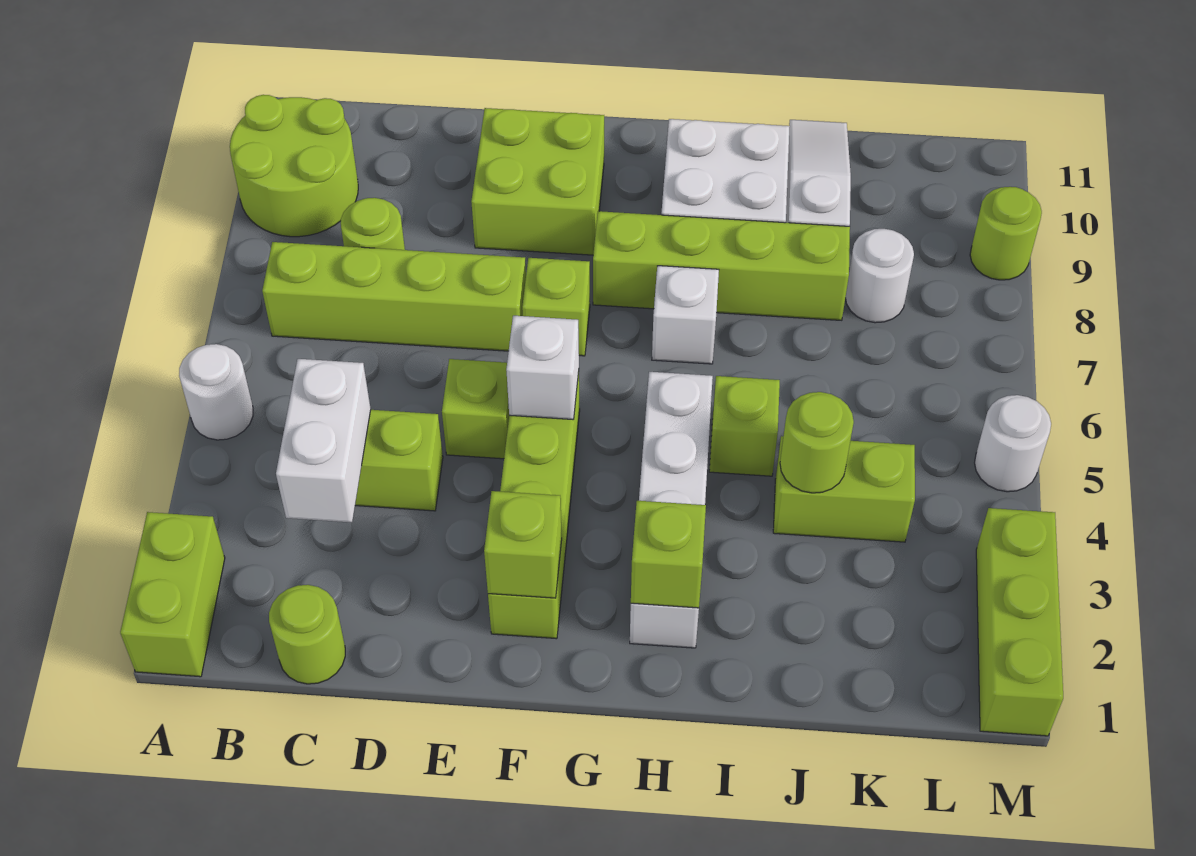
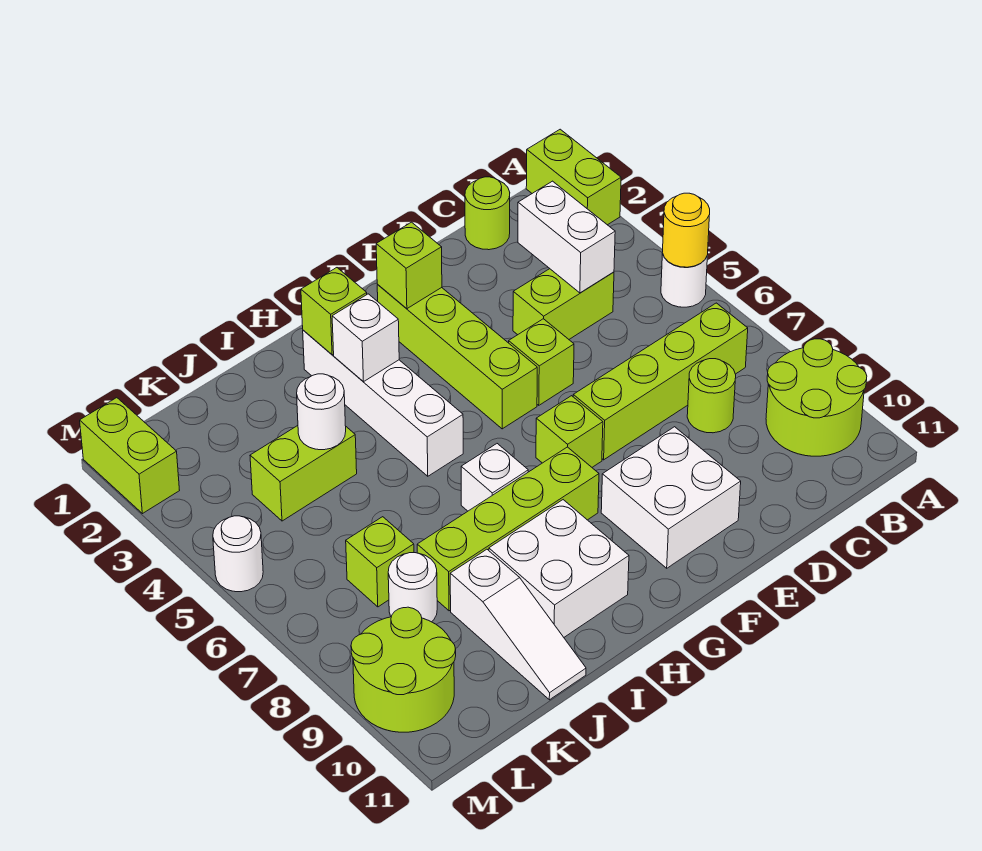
none -> yellow 1x1 round brick [662,193,710,267]
lime 2x2 brick [471,108,604,255] -> white 2x2 brick [601,427,741,568]
white 1x1 brick [506,316,579,420] -> white 1x1 brick moved to [332,294,399,382]
lime 1x1 brick [709,376,780,476] -> lime 1x1 brick moved to [346,517,414,607]
lime 1x1 round brick [780,392,854,493] -> white 1x1 round brick [297,374,346,450]
lime 1x3 brick [976,508,1063,736] -> lime 1x2 brick [80,398,180,514]
lime 1x1 round brick [970,187,1042,280] -> lime 2x2 round brick [351,607,456,732]

